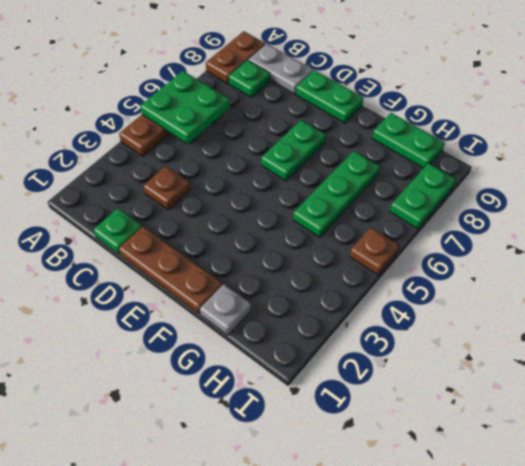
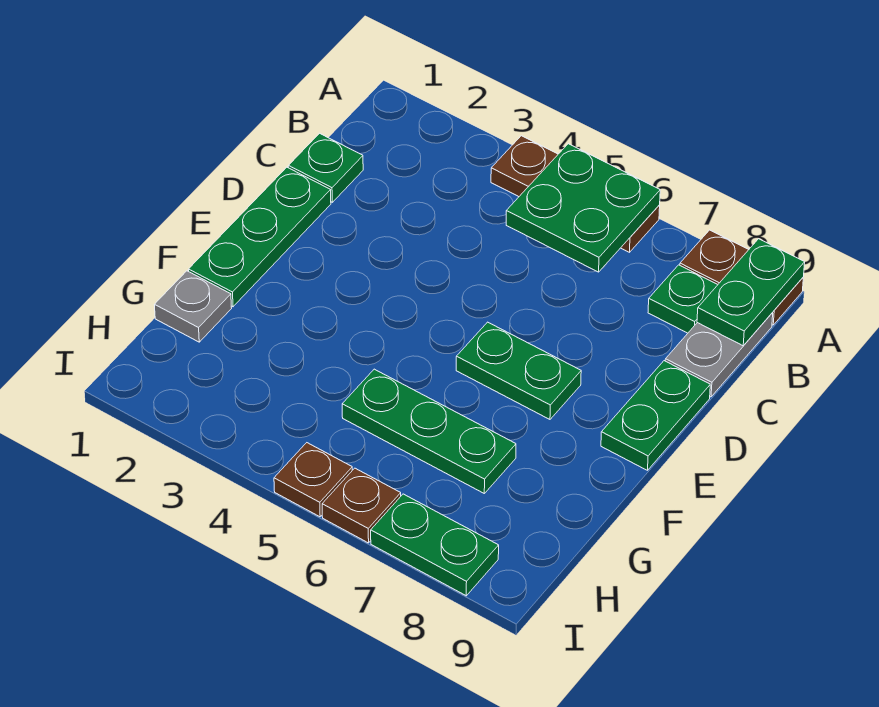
brown 1x1 plate [143,166,190,210] -> brown 1x1 plate moved to [322,468,401,543]
brown 1x3 plate [119,226,222,314] -> green 1x3 plate [189,167,331,307]
green 1x2 plate [372,113,445,168] -> green 1x2 plate moved to [697,239,805,346]

